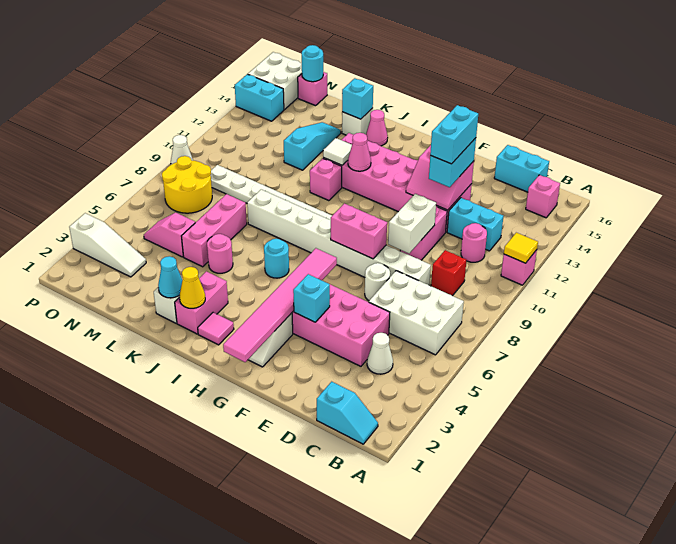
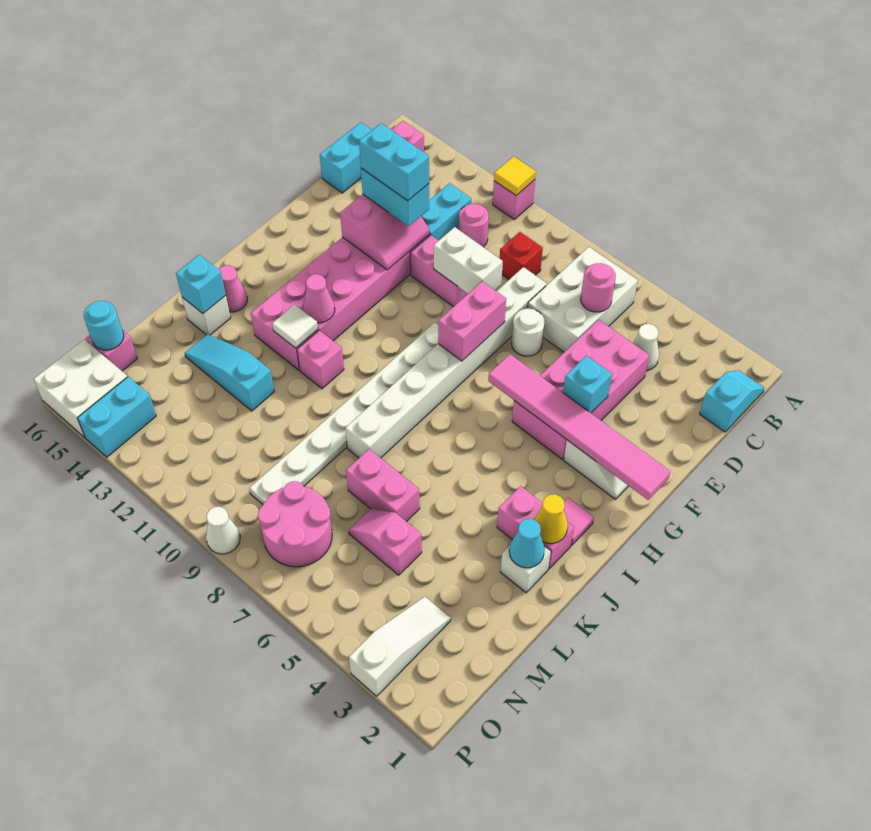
cyan 1x1 round brick [264,239,289,278] -> none
pink 1x1 round brick [207,234,233,273] -> pink 1x1 round brick moved to [581,263,616,312]
pink 1x3 brick [182,194,247,267] -> pink 1x2 brick [346,449,420,522]
pink 1x2 slope [144,213,195,257] -> pink 1x2 slope turned to [348,508,422,575]
yellow 2x2 round brick [162,156,212,213] -> pink 2x2 round brick [258,481,332,567]

